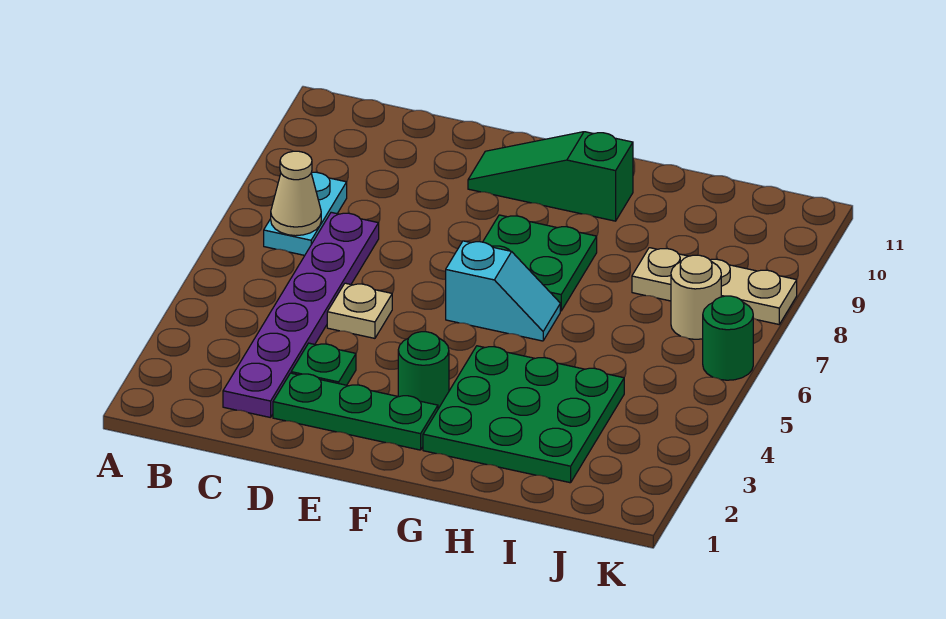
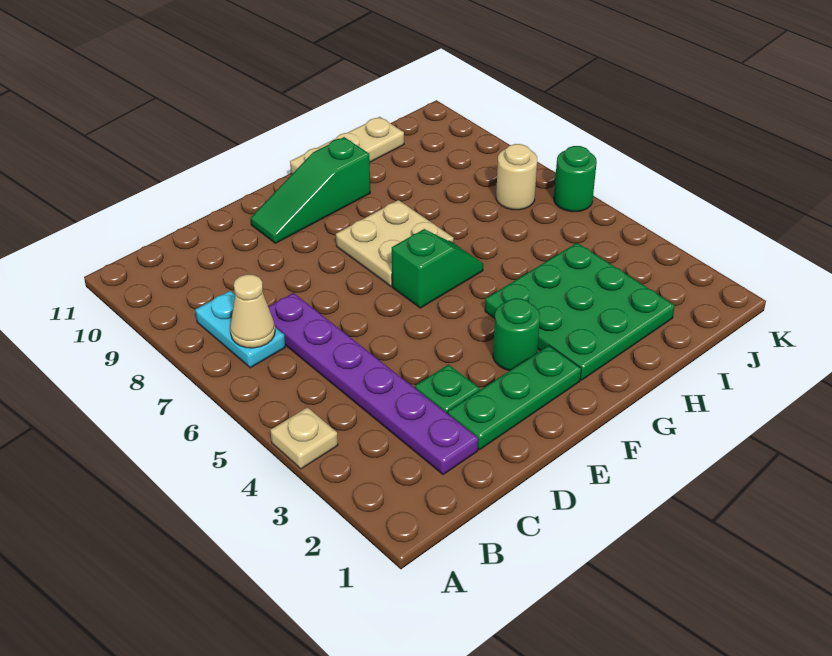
tan 1x1 plate [327,283,392,338] -> tan 1x1 plate moved to [270,407,338,469]
cyan 1x2 slope [446,241,560,341] -> green 1x2 slope [392,229,483,308]
green 2x2 plate [483,215,597,311] -> tan 2x2 plate [336,200,454,286]
tan 1x3 plate [632,248,797,324] -> tan 1x3 plate moved to [290,117,404,174]

